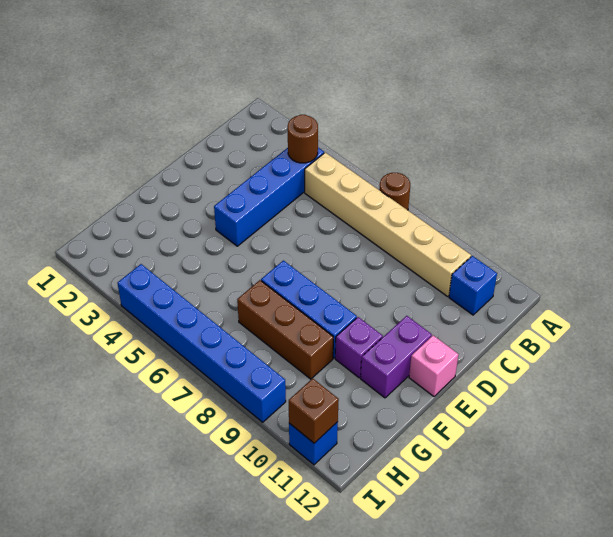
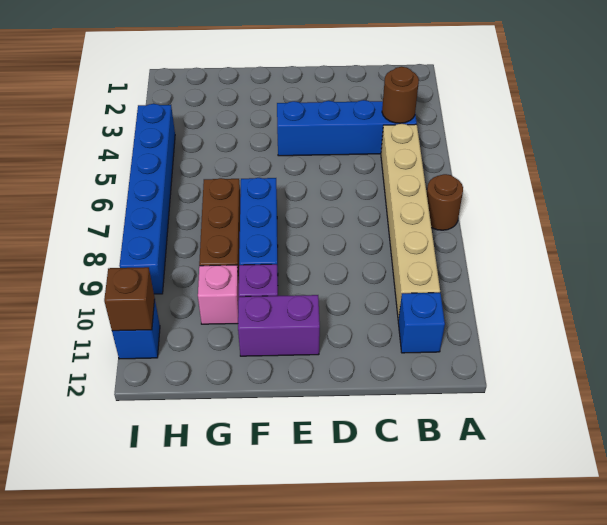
pink 1x1 brick [409,335,458,396] -> pink 1x1 brick moved to [198,265,239,324]

